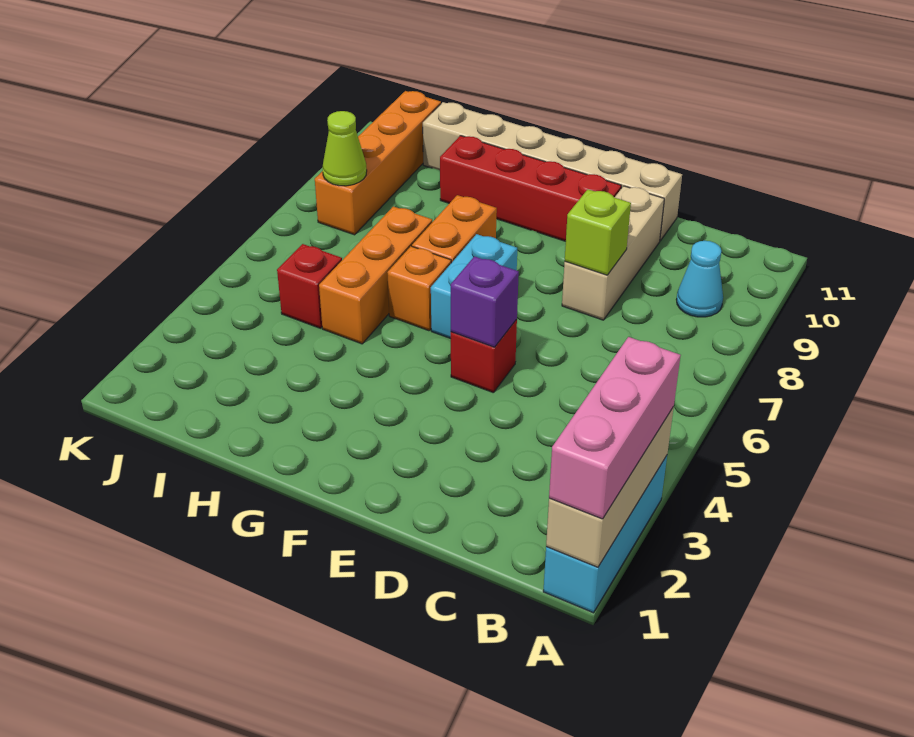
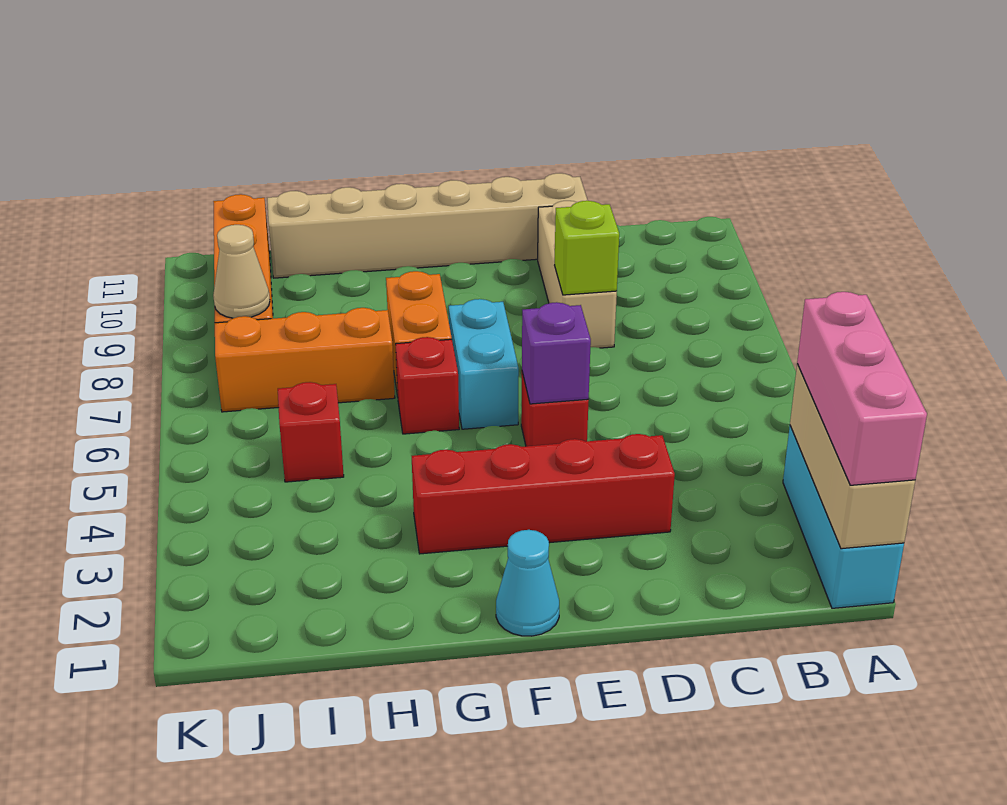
cyan 1x1 cone [676,241,723,317] -> cyan 1x1 cone moved to [496,530,559,636]
red 1x4 brick [440,136,621,241] -> red 1x4 brick moved to [412,434,675,554]
orange 1x1 brick [387,246,451,331] -> red 1x1 brick [395,337,459,434]
orange 1x3 brick [319,206,432,344] -> orange 1x3 brick turned to [215,308,395,412]
lime 1x1 cone [322,111,367,186] -> tan 1x1 cone [213,225,270,318]

